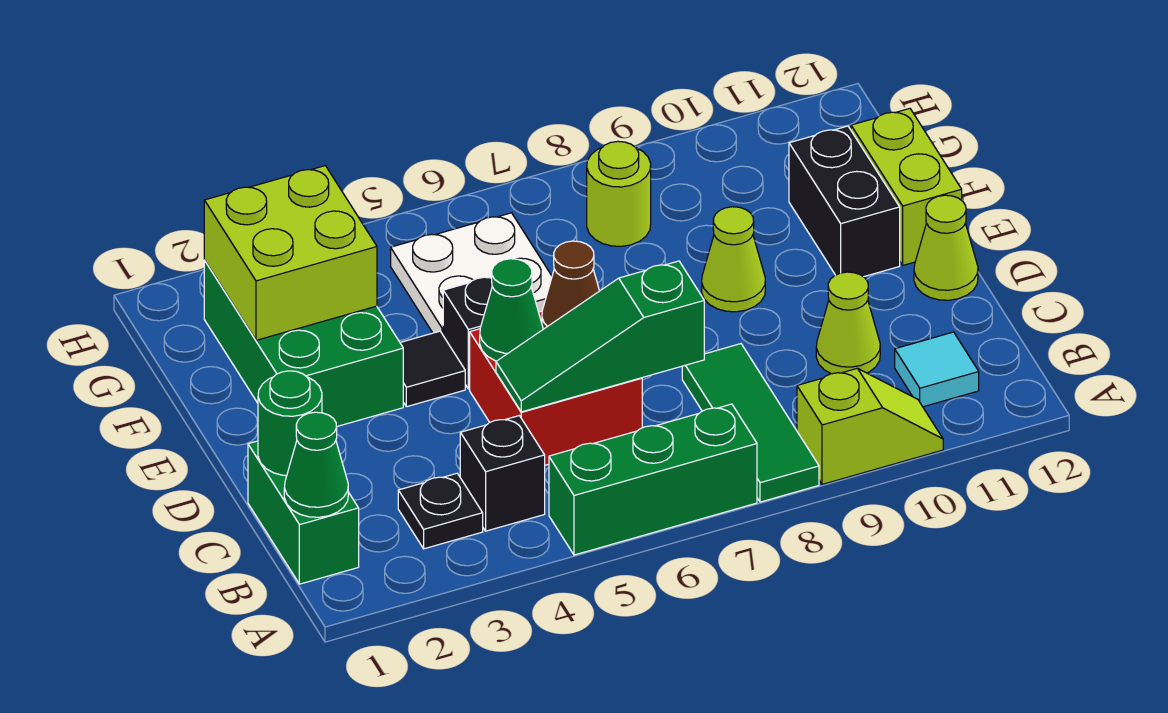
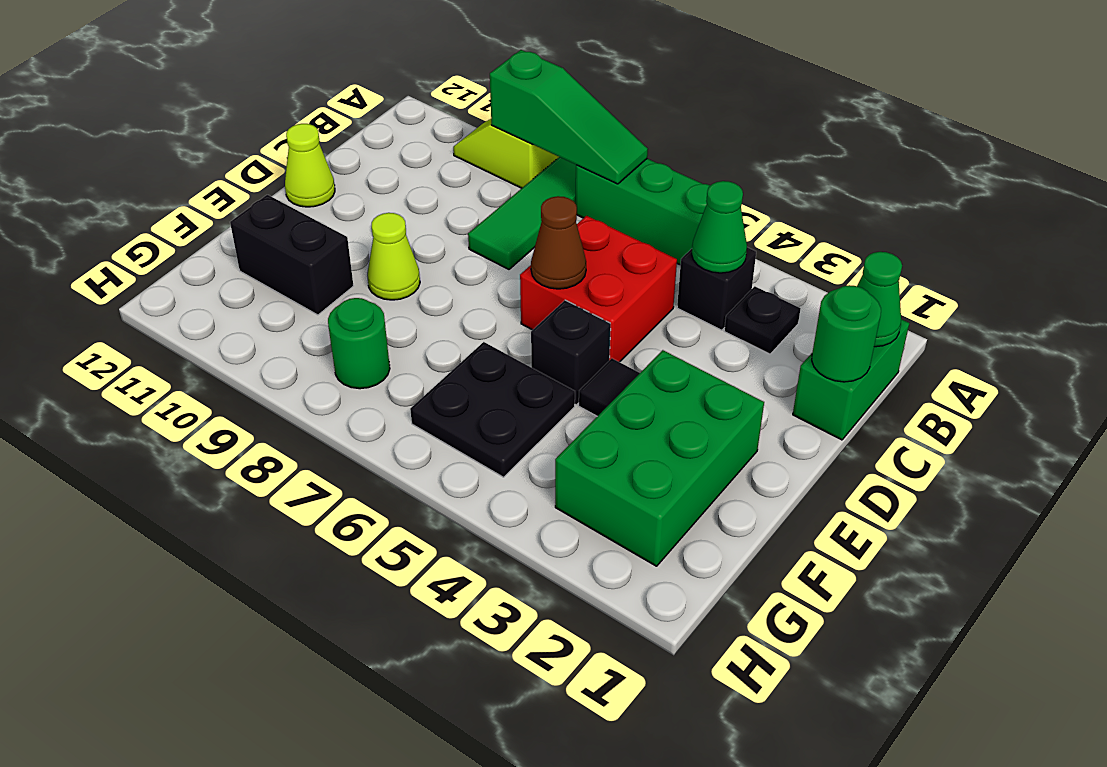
cyan 1x1 tile [895,332,979,407] -> none
green 1x3 slope [496,261,704,412] -> green 1x3 slope moved to [490,50,648,184]
lime 1x1 cone [816,272,880,374] -> none
green 1x1 cone [480,259,543,361] -> green 1x1 cone moved to [692,181,747,273]
black 1x2 brick [789,126,900,277] -> black 1x2 brick turned to [230,195,353,315]
lime 1x2 brick [851,109,962,265] -> none
lime 2x2 brick [204,166,377,340] -> none
white 2x2 plate [391,213,552,334] -> black 2x2 plate [410,342,575,477]
lime 1x1 round brick [587,141,651,246] -> green 1x1 round brick [328,298,390,389]

